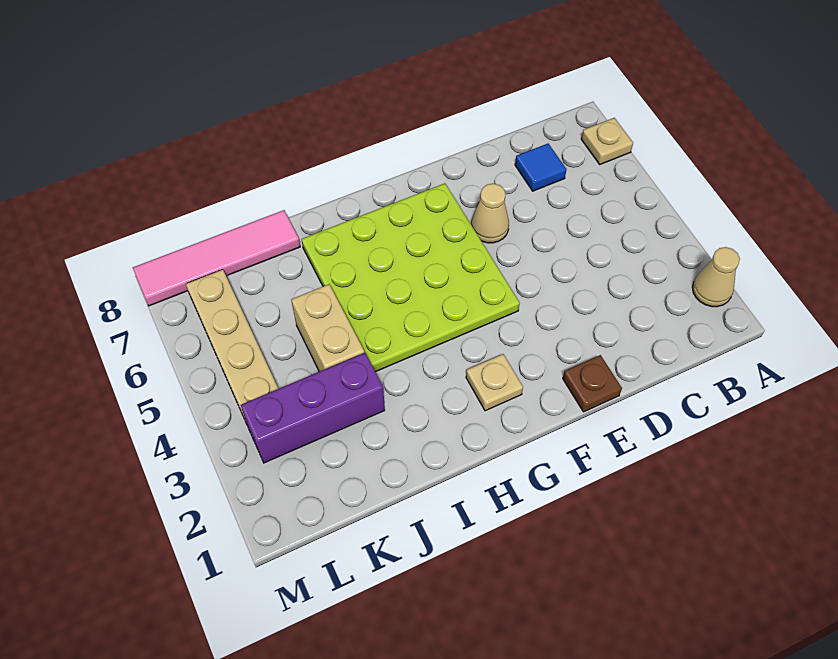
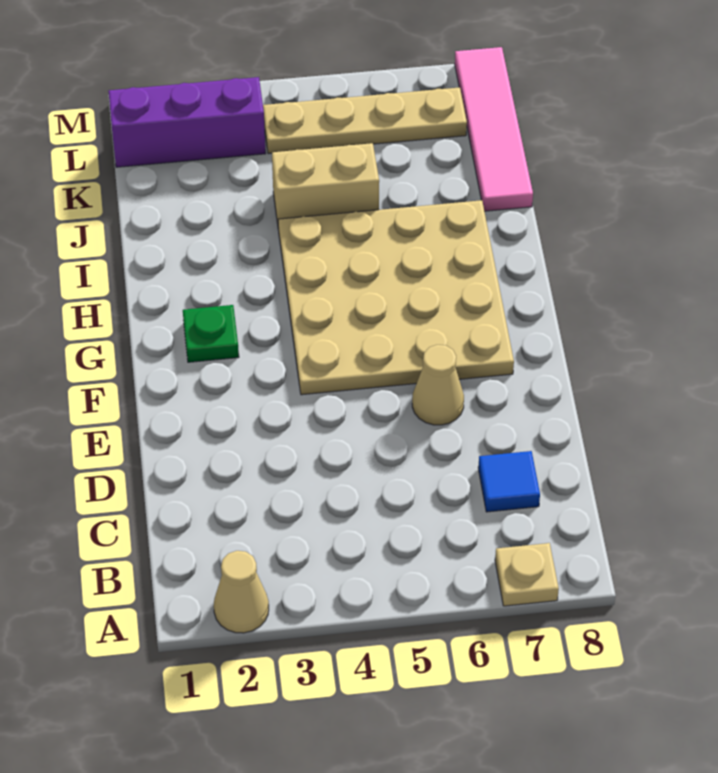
brown 1x1 plate [563,355,622,412] -> none
lime 4x4 plate [302,183,520,372] -> tan 4x4 plate [278,200,514,395]
tan 1x1 plate [466,354,523,411] -> green 1x1 plate [183,305,239,362]
purple 1x3 brick [241,353,385,463] -> purple 1x3 brick turned to [109,77,266,167]

